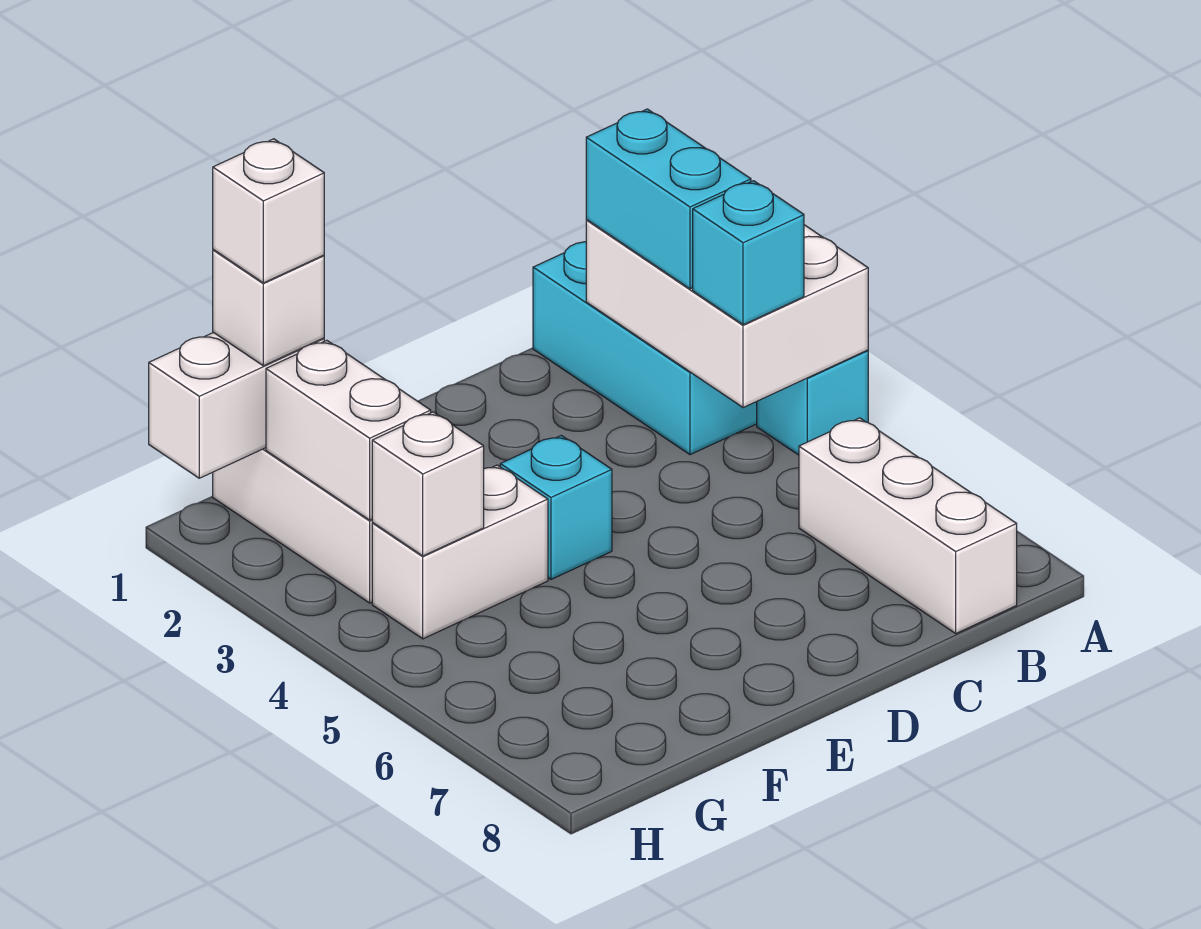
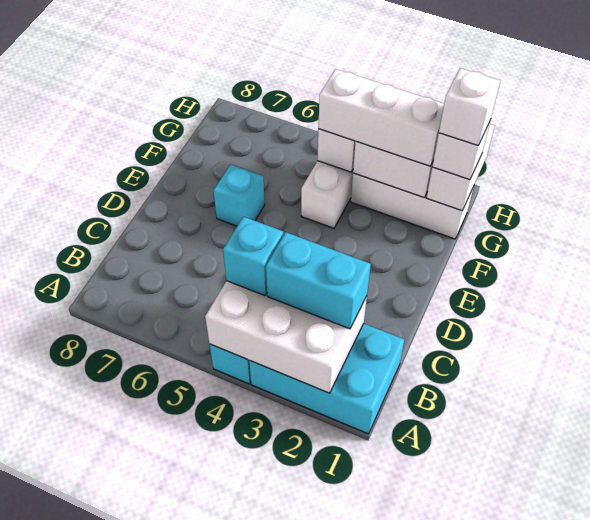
white 1x3 brick [799,418,1017,633] -> white 1x3 brick moved to [318,69,444,166]
cyan 1x1 brick [500,435,612,579] -> cyan 1x1 brick moved to [213,164,265,226]

